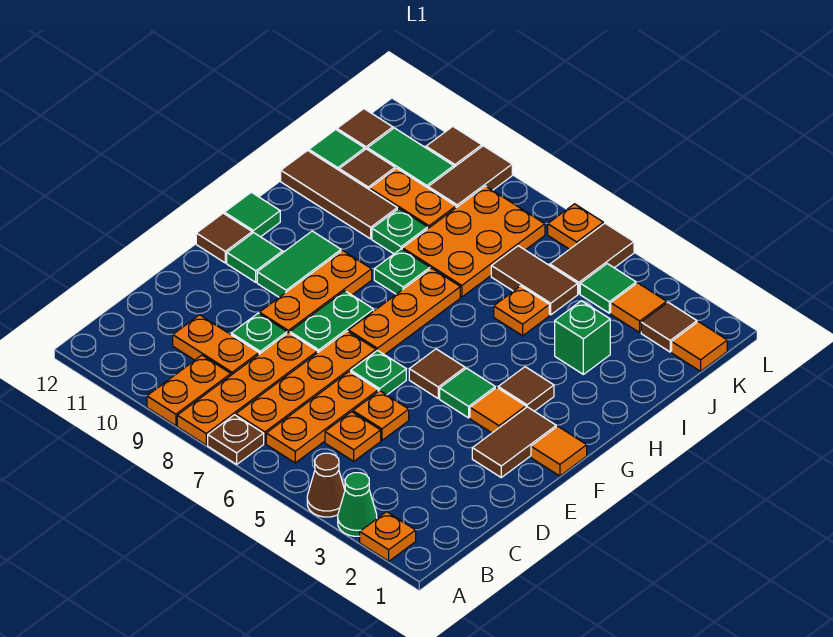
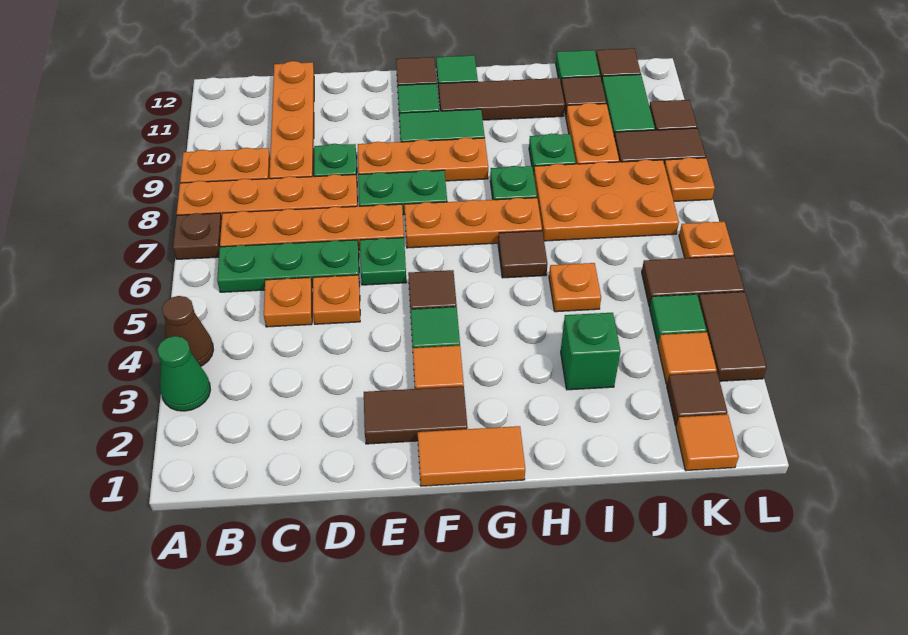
orange 1x1 plate [360,512,416,561] -> orange 1x1 plate moved to [664,157,715,201]
orange 1x3 plate [266,371,378,463] -> green 1x3 plate [217,240,360,292]
orange 1x2 plate [173,315,259,375] -> orange 1x4 plate [269,61,314,179]
orange 1x1 tile [531,426,587,476] -> orange 1x2 tile [418,426,525,486]
brown 1x1 tile [498,367,554,411] -> brown 1x1 tile moved to [498,231,547,278]
brown 1x3 tile [281,150,397,239] -> brown 1x3 tile turned to [439,78,565,120]
brown 1x2 tile [491,246,578,315] -> brown 1x2 tile moved to [699,292,767,381]

